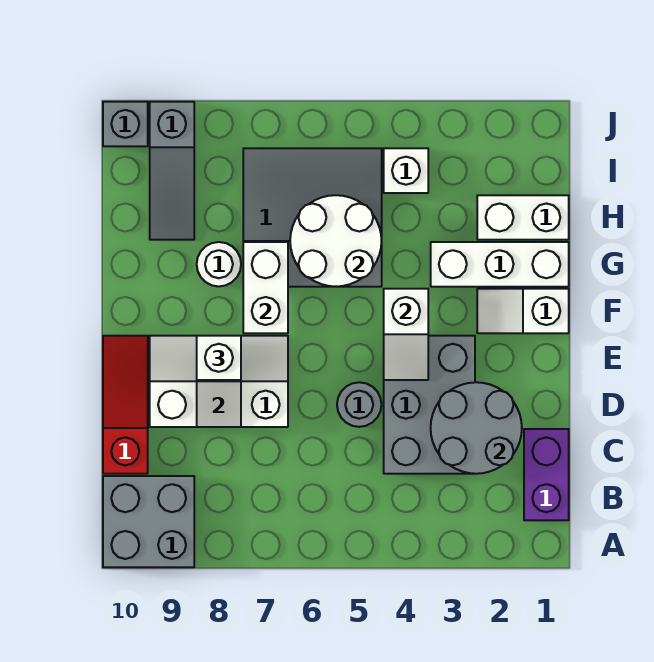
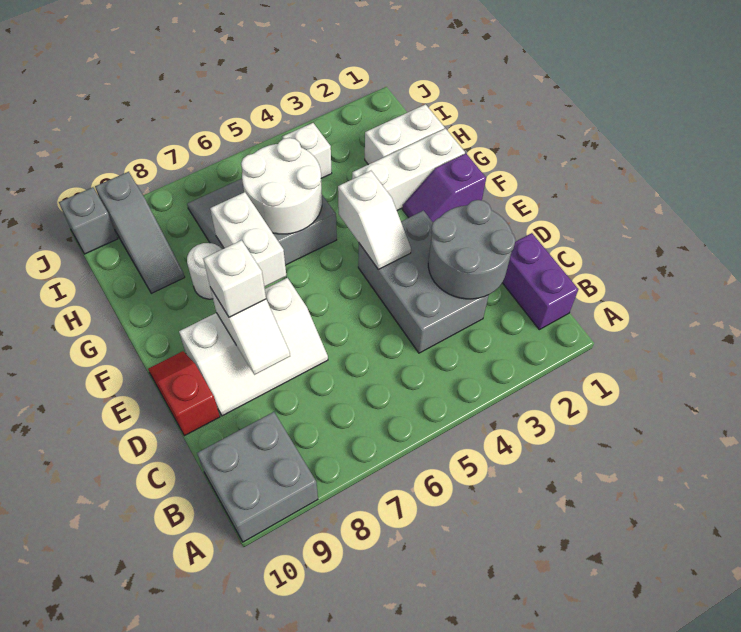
red 1x3 slope [103,336,148,474] -> red 1x2 slope [148,351,220,436]
grey 1x1 round brick [337,382,381,427] -> none
white 2x3 slope [150,336,288,427] -> white 2x3 slope turned to [179,278,328,416]
white 1x2 slope [477,289,569,333] -> purple 1x2 slope [402,154,486,222]

